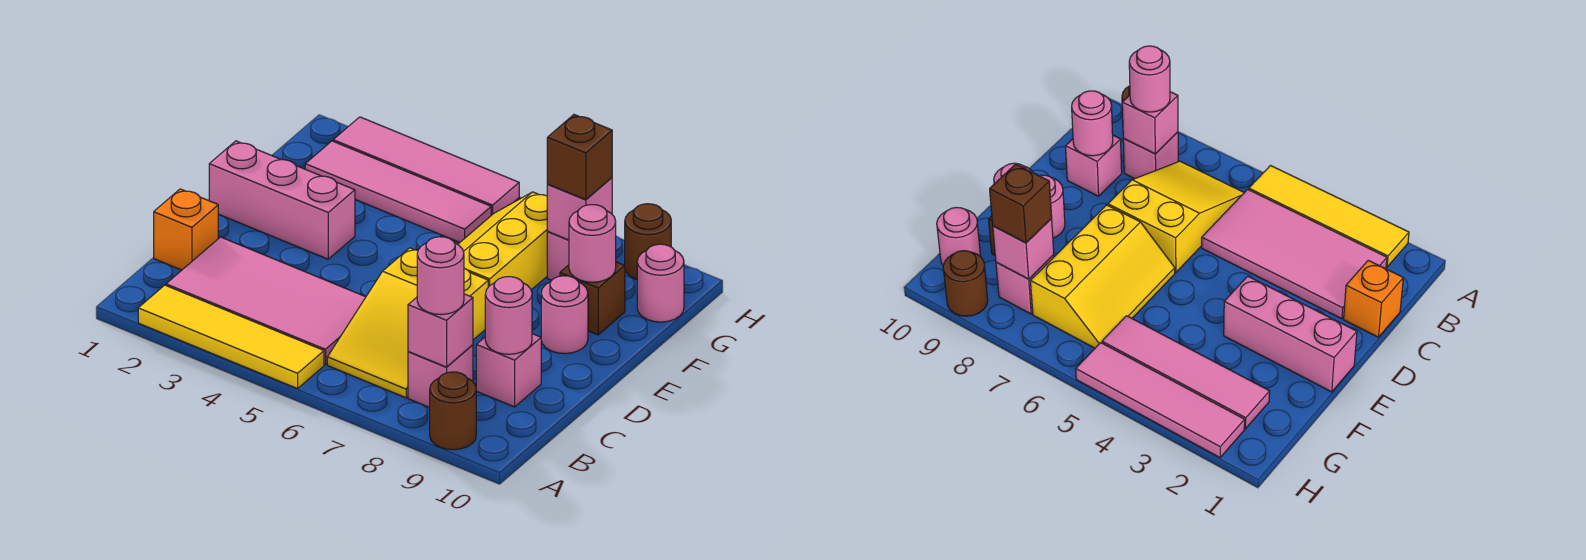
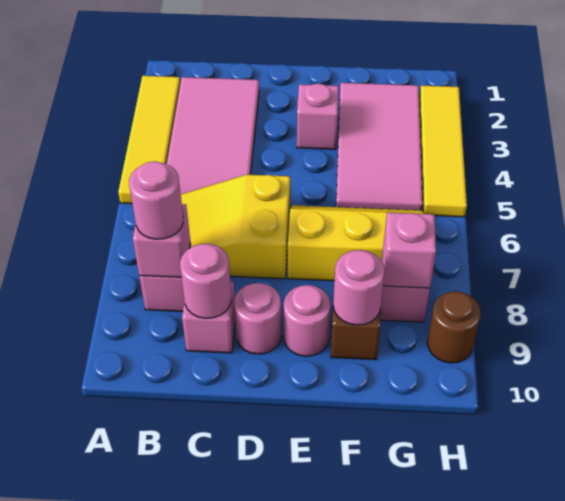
brown 1x1 round brick [430,372,476,450] -> none
orange 1x1 brick [154,189,218,270] -> none
pink 1x3 brick [209,141,355,259] -> pink 1x1 brick [297,84,339,149]
pink 1x4 tile [305,141,491,242] -> pink 2x4 tile [336,83,423,210]
brown 1x1 brick [547,115,612,200] -> none
pink 1x1 round brick [637,244,684,322] -> pink 1x1 round brick moved to [234,283,281,354]
pink 1x4 tile [333,117,519,215] -> yellow 1x4 tile [419,86,467,217]

